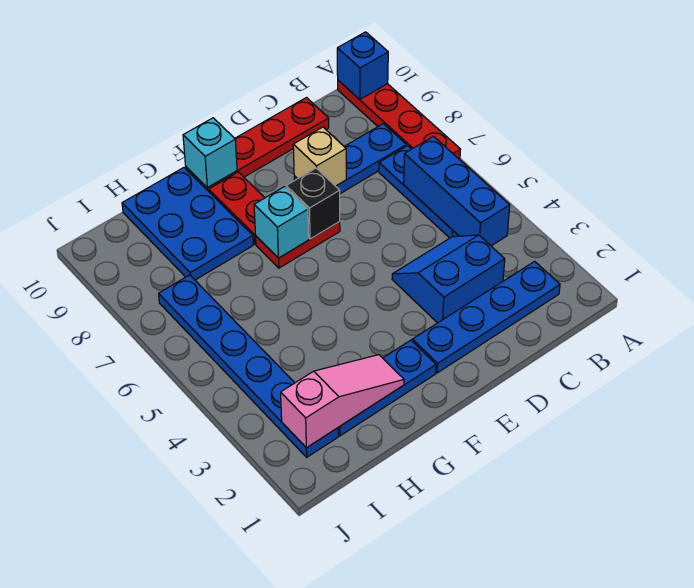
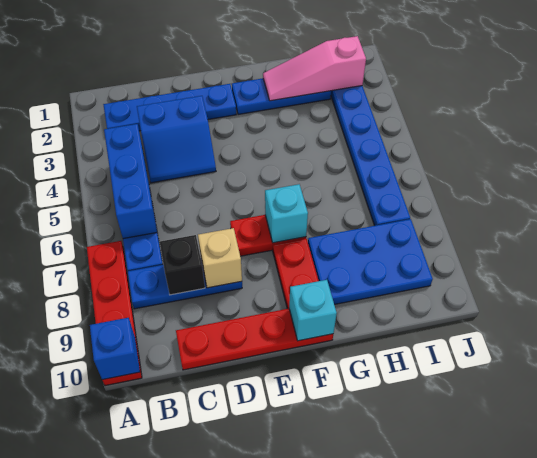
black 1x1 brick [286,168,340,239] -> black 1x1 brick moved to [160,235,205,295]
blue 2x3 plate [122,168,253,280] -> blue 2x3 plate turned to [308,219,433,305]

